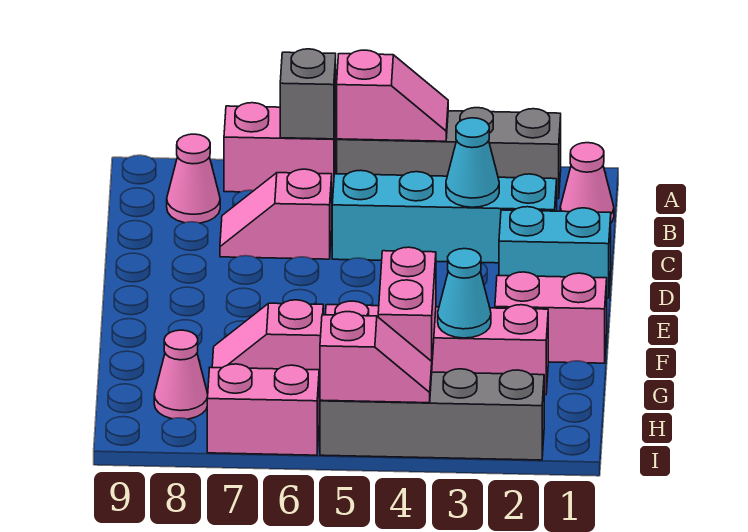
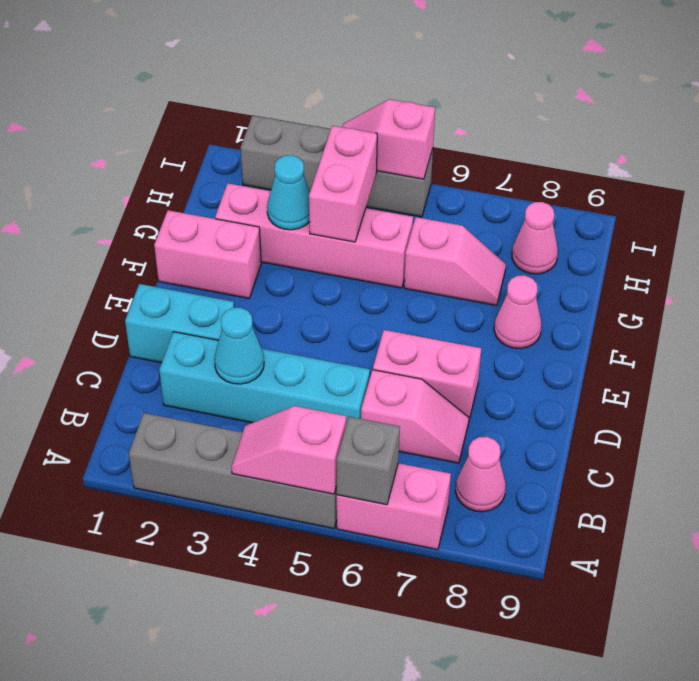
pink 1x1 cone [560,143,614,223] -> pink 1x1 cone moved to [494,275,541,349]
pink 1x2 brick [207,364,319,455] -> pink 1x2 brick moved to [373,330,481,419]

